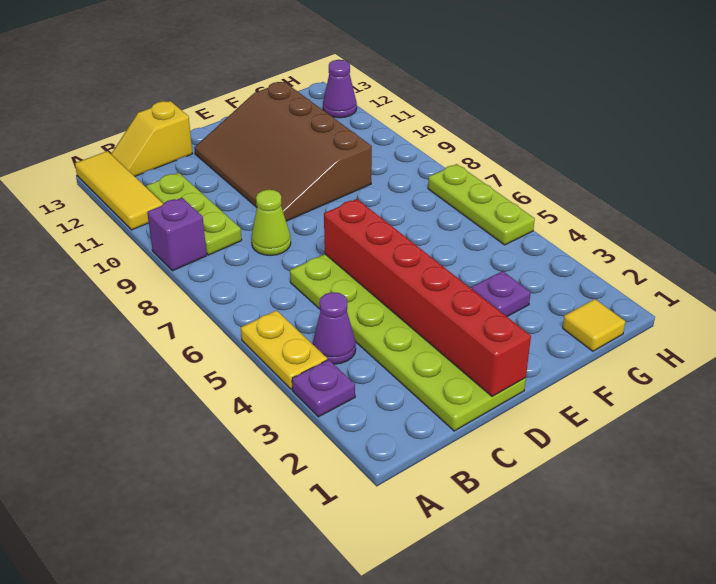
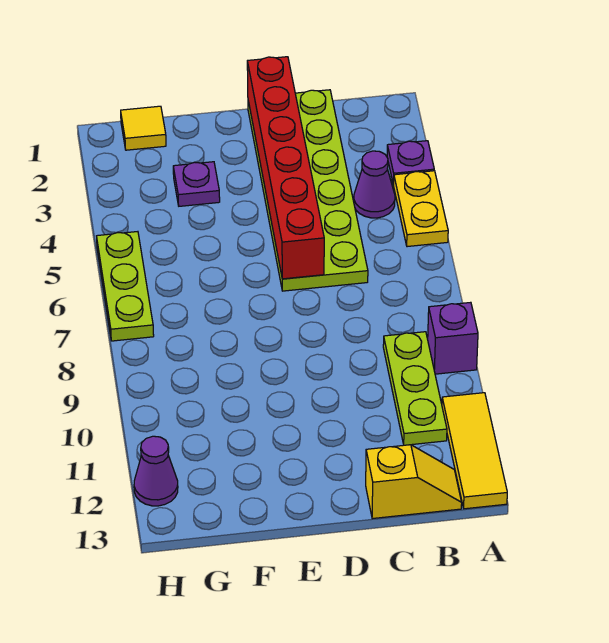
lime 1x1 cone [251,190,291,255] -> none
brown 3x4 slope [194,82,372,221] -> none

